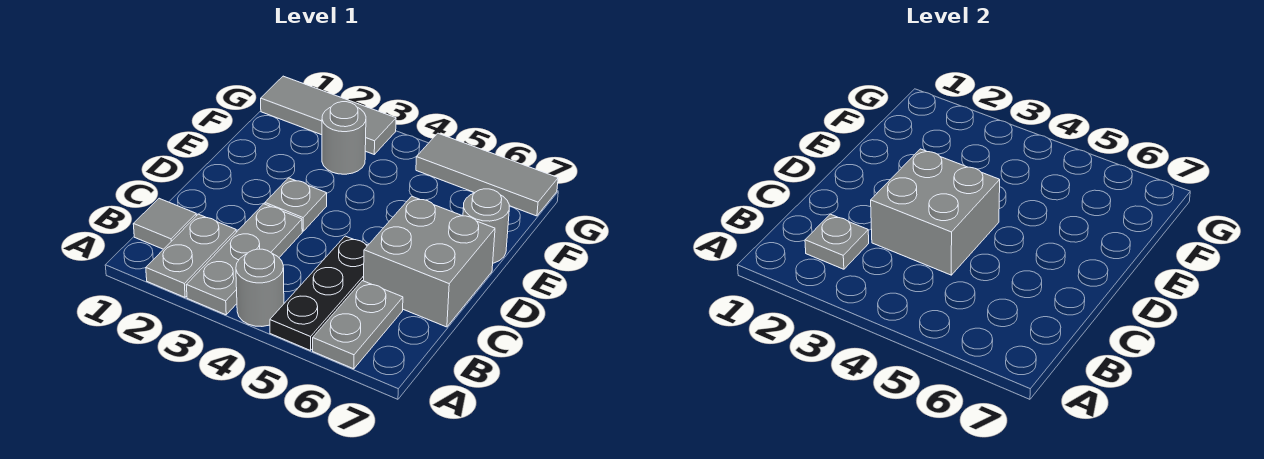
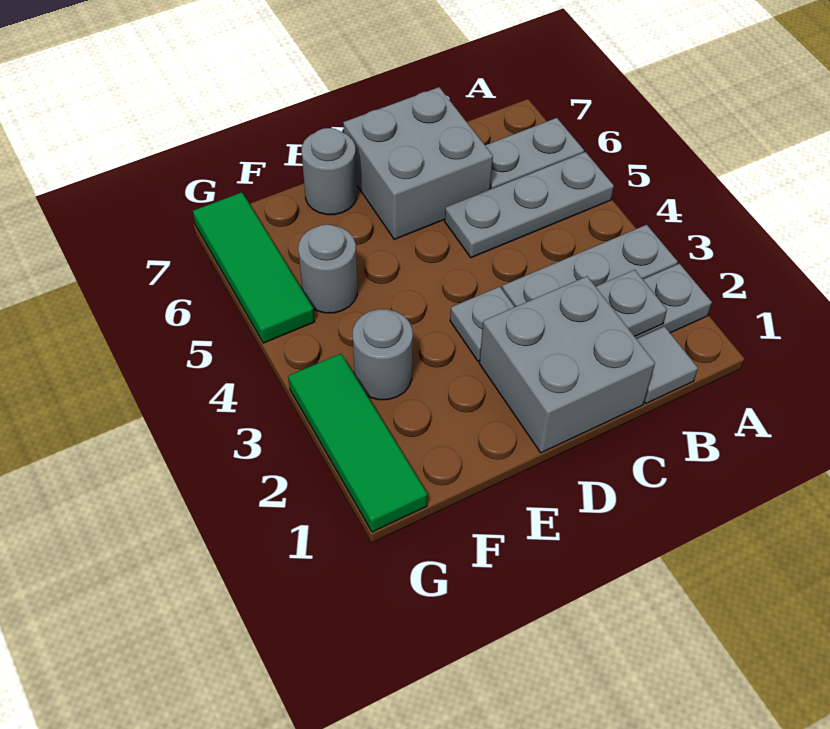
grey 1x1 round brick [236,249,284,326] -> grey 1x1 round brick moved to [298,224,357,313]
black 1x3 plate [270,236,368,350] -> grey 1x3 plate [445,152,614,258]
grey 2x2 brick [871,149,1000,275] -> grey 2x2 brick moved to [479,276,655,453]
grey 1x3 tile [261,76,396,154] -> green 1x3 tile [288,354,427,532]
grey 1x3 tile [416,133,558,216] -> green 1x3 tile [193,192,315,343]

